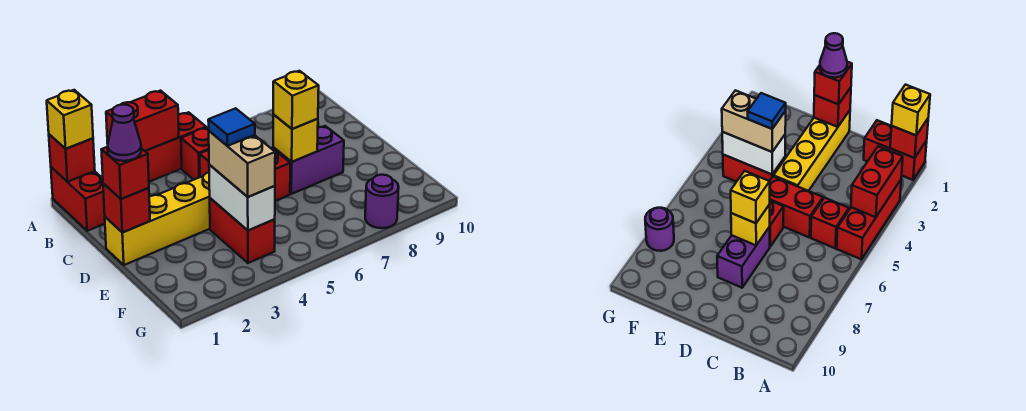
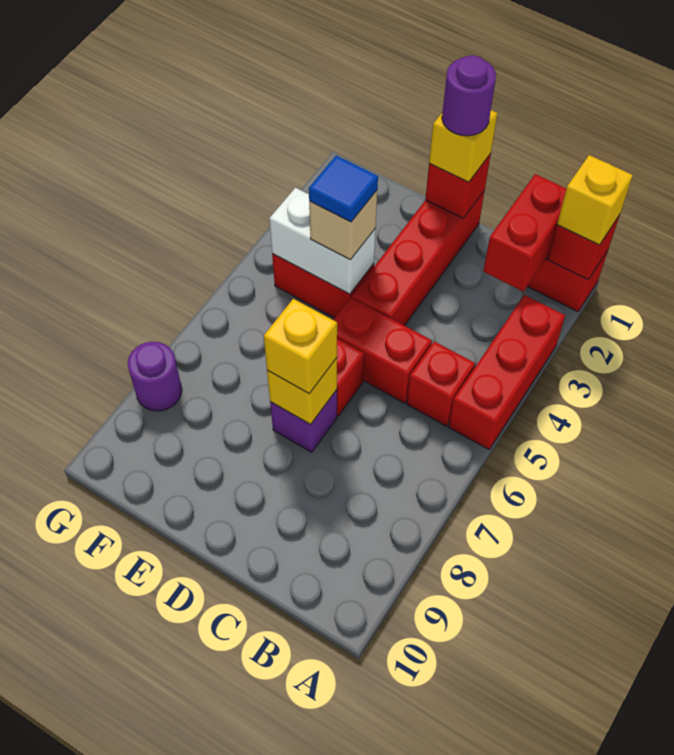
red 1x2 brick [106,91,179,151] -> red 1x2 brick moved to [483,174,566,292]
yellow 1x4 brick [105,172,210,265] -> red 1x4 brick [352,190,485,326]
red 1x1 brick [101,147,149,199] -> yellow 1x1 brick [429,110,498,182]
purple 1x1 cone [108,104,141,161] -> purple 1x1 round brick [442,55,496,136]
purple 1x2 brick [273,126,344,194] -> purple 1x1 brick [270,390,337,452]
tan 1x2 brick [209,131,275,197] -> tan 1x1 brick [309,190,377,260]

